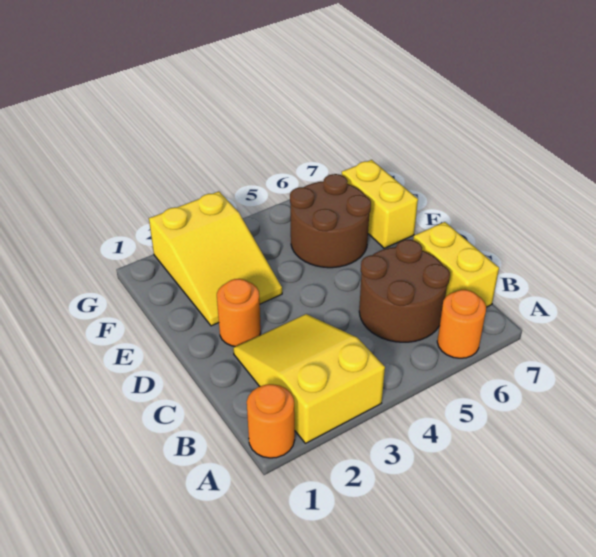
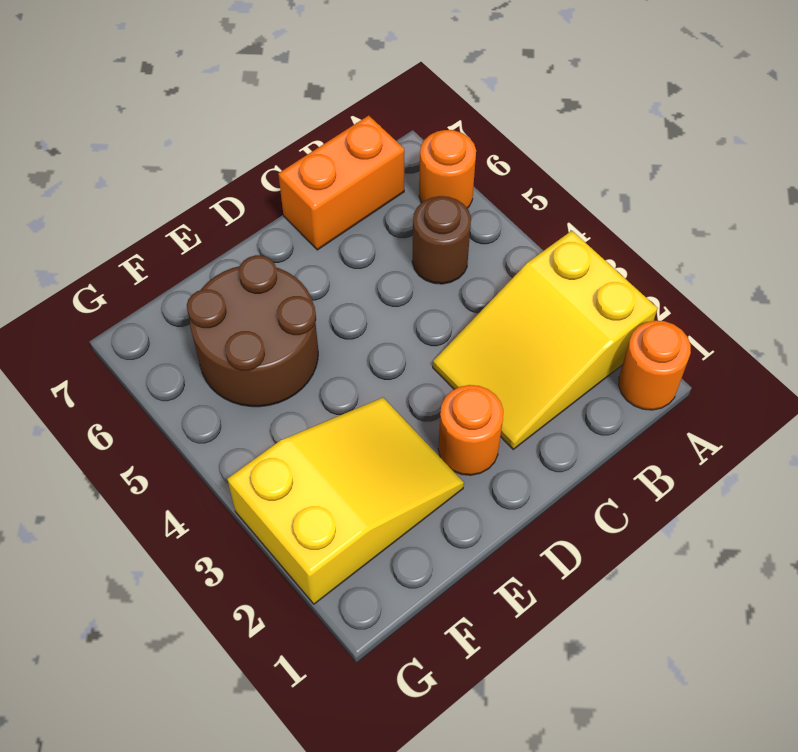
brown 2x2 round brick [359,240,450,342] -> brown 1x1 round brick [412,196,471,284]
yellow 1x2 brick [413,222,499,307] -> orange 1x2 brick [278,116,404,250]
yellow 1x2 brick [342,160,418,248] -> none

